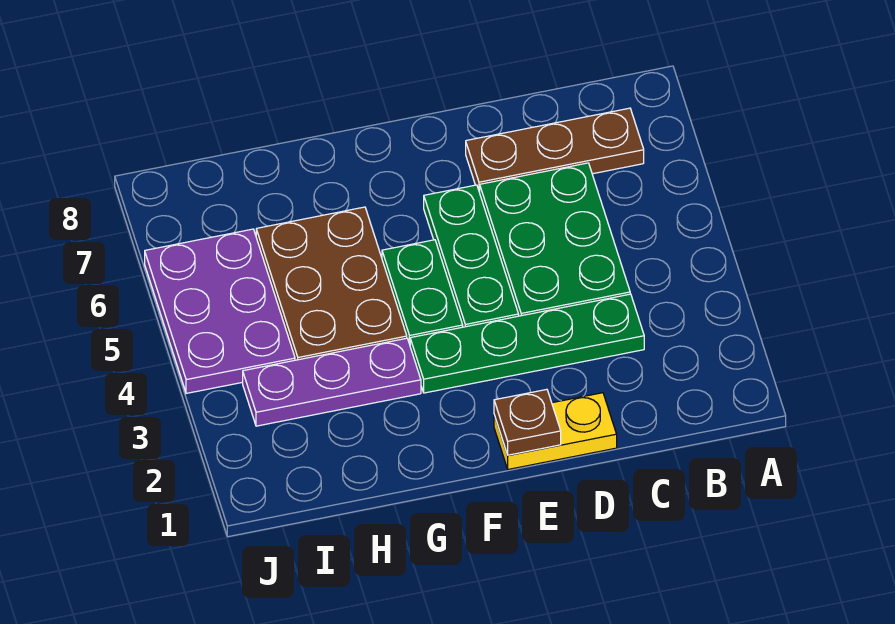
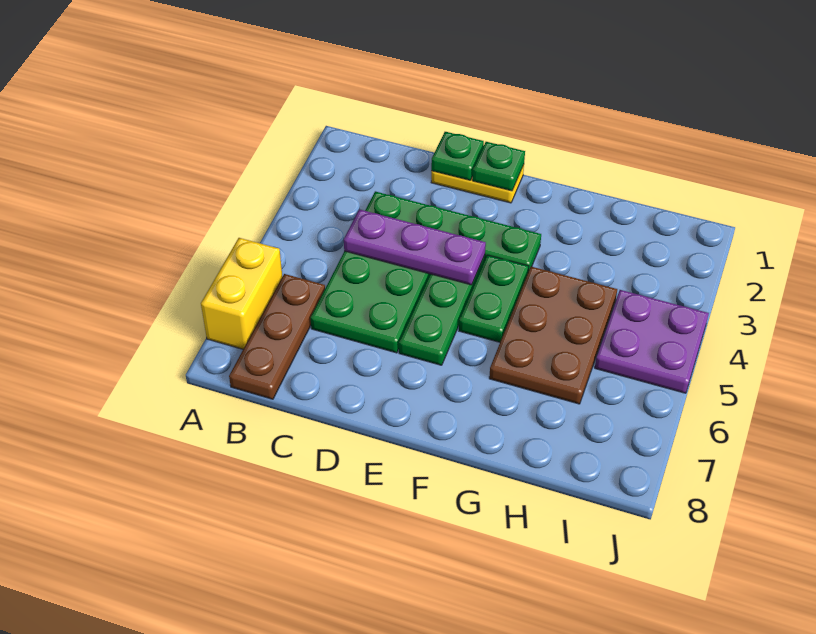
none -> yellow 1x2 brick [201,238,282,349]
brown 1x3 plate [466,108,644,192] -> brown 1x3 plate turned to [229,274,325,399]
none -> green 1x1 plate [431,132,484,180]
brown 1x1 plate [494,389,561,455] -> green 1x1 plate [473,142,525,191]
purple 1x3 plate [243,338,421,426] -> purple 1x3 plate moved to [344,209,486,285]
purple 2x3 plate [145,229,295,393] -> purple 2x2 plate [595,290,709,393]

